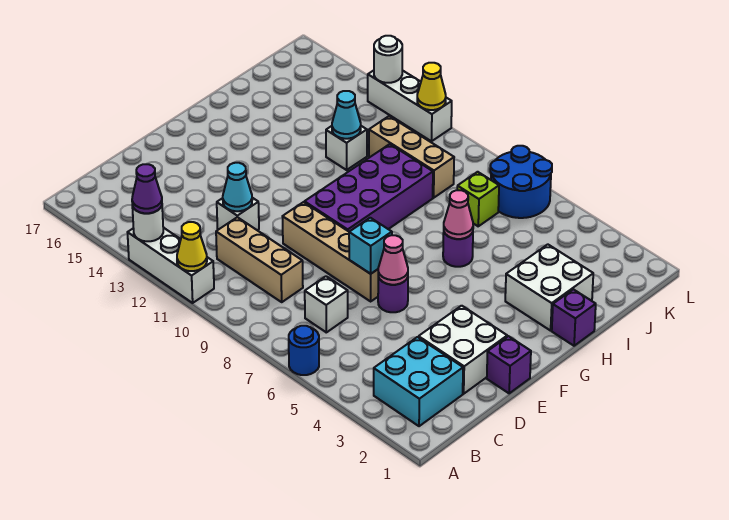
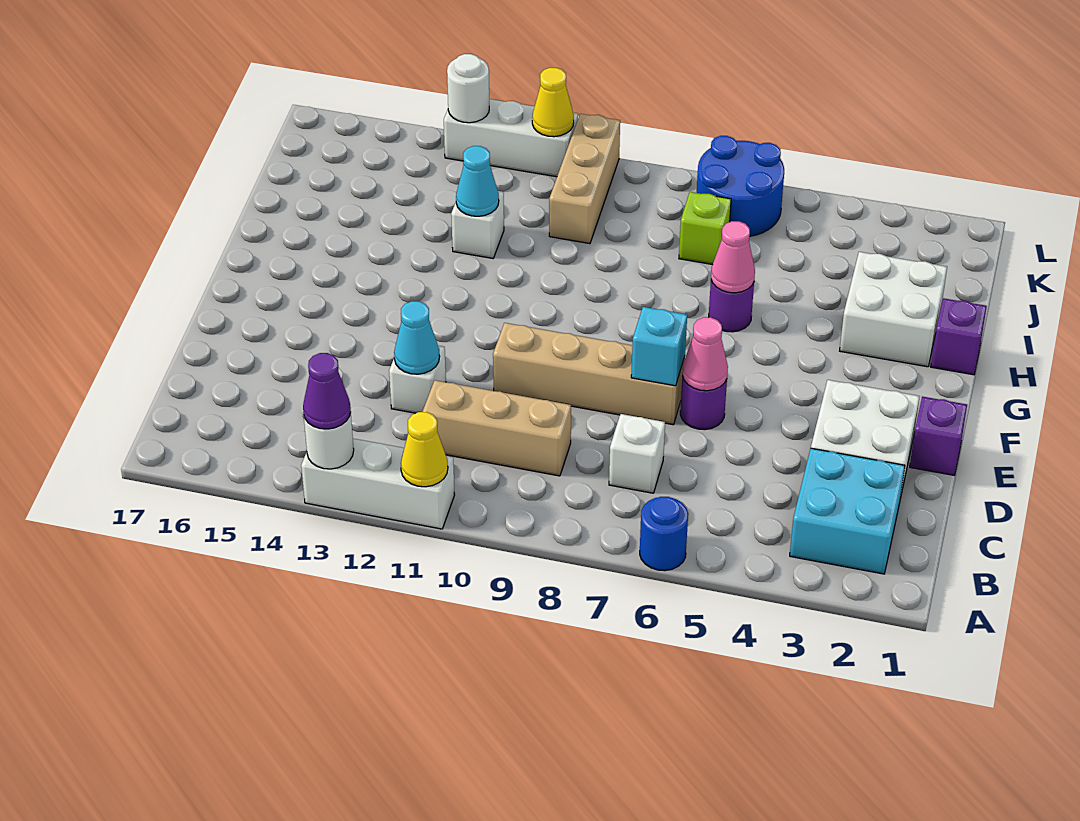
purple 2x4 brick [305,144,433,232] -> none
tan 1x3 brick [369,116,454,198] -> tan 1x3 brick turned to [549,114,620,244]

